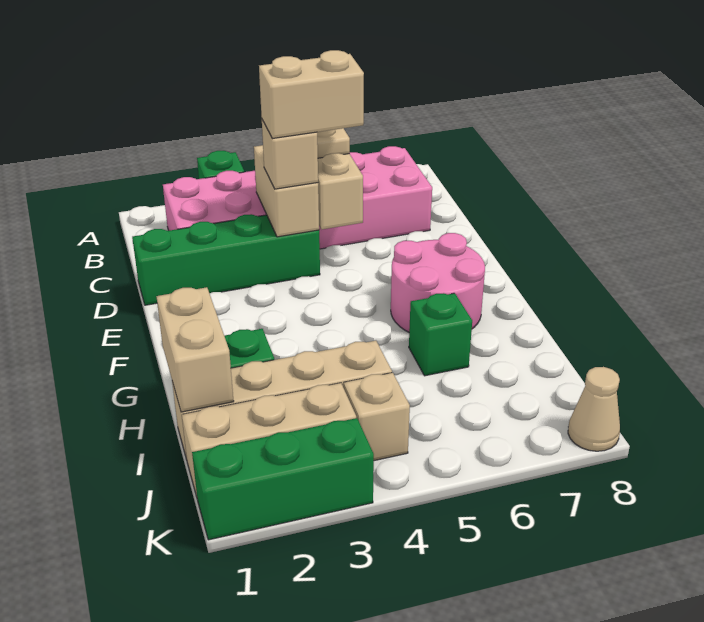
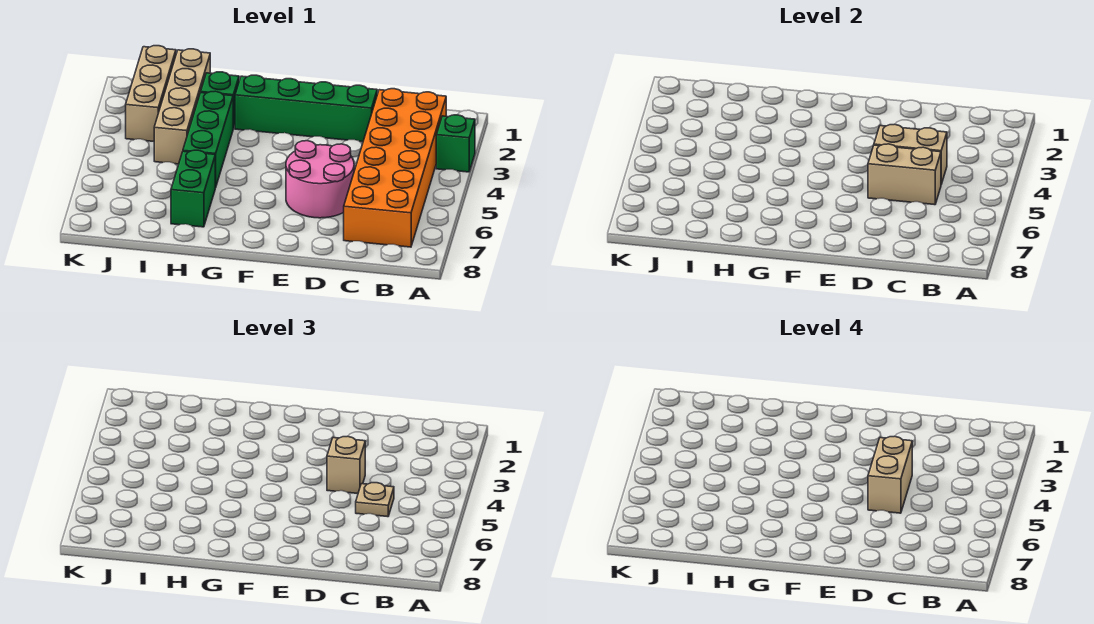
pink 2x6 brick [163,146,432,249] -> orange 2x6 brick [344,89,446,247]
green 1x4 brick [132,214,320,305] -> green 1x4 brick turned to [235,75,377,142]
pink 2x2 round brick [391,233,485,332] -> pink 2x2 round brick moved to [286,141,354,218]
tan 1x2 brick [156,287,234,412] -> none
green 1x1 brick [409,293,472,376] -> green 1x2 brick [171,150,215,227]
tan 1x1 brick [344,373,410,461] -> none
green 1x3 brick [192,418,374,540] -> green 1x3 brick moved to [183,91,233,188]
tan 1x1 cone [568,367,620,451] -> none

